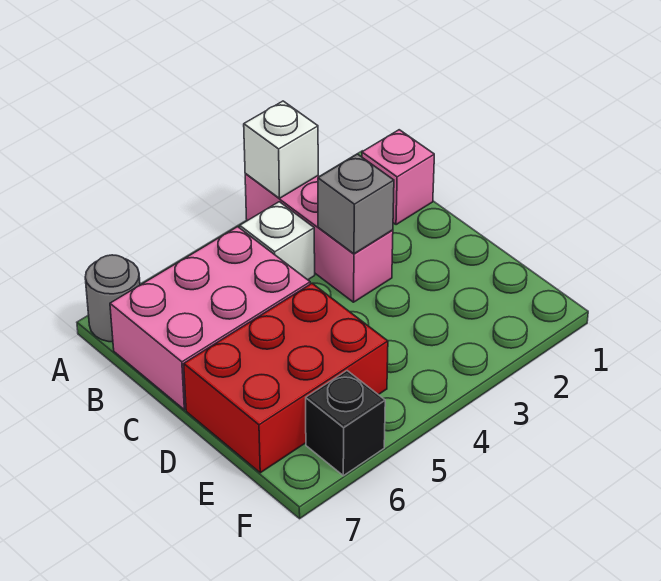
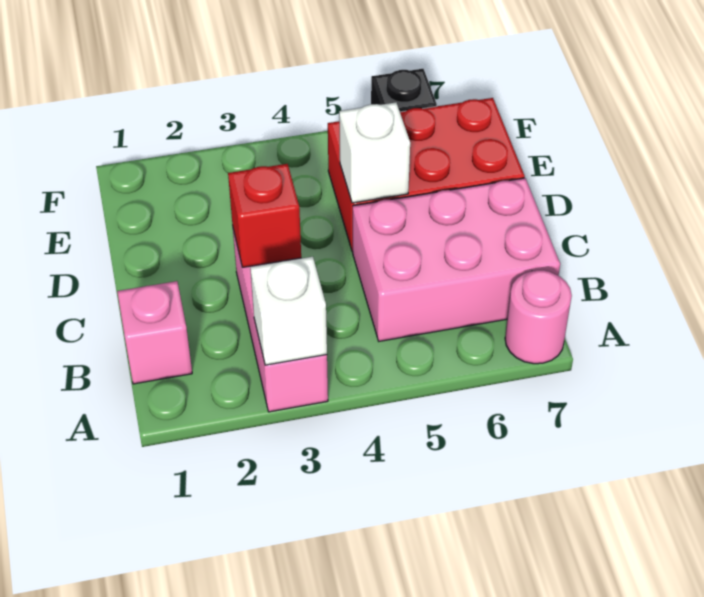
grey 1x1 round brick [85,255,140,342] -> pink 1x1 round brick [505,270,572,364]
white 1x1 brick [240,202,315,280] -> white 1x1 brick moved to [339,103,410,203]
grey 1x1 brick [318,154,394,254] -> red 1x1 brick [228,164,301,268]

